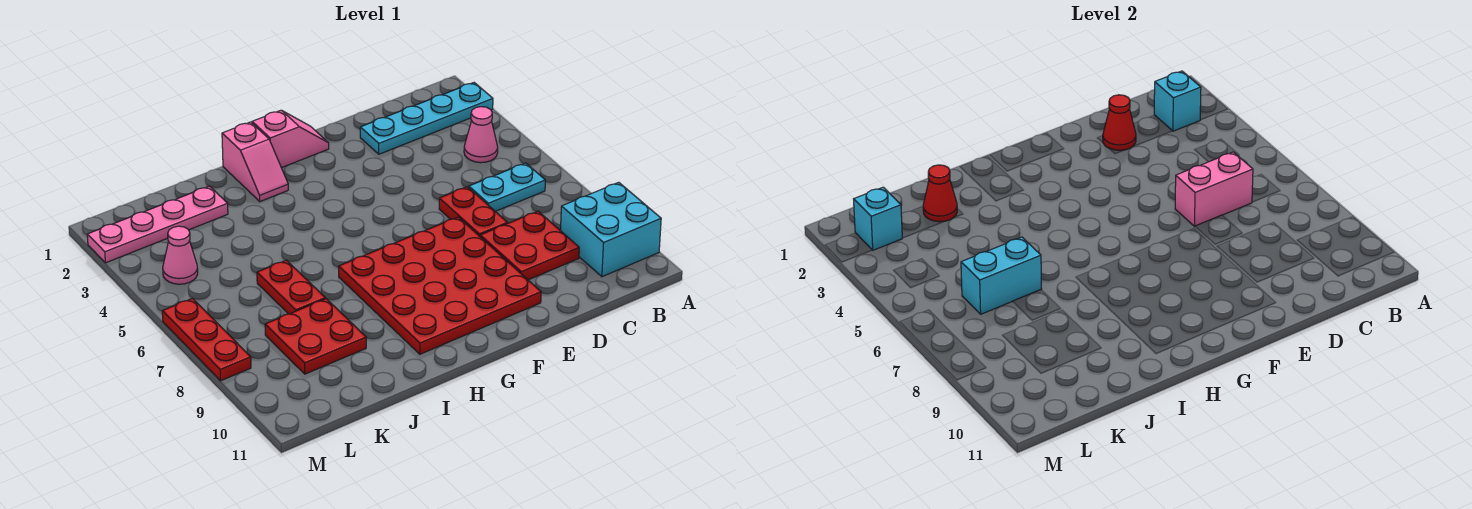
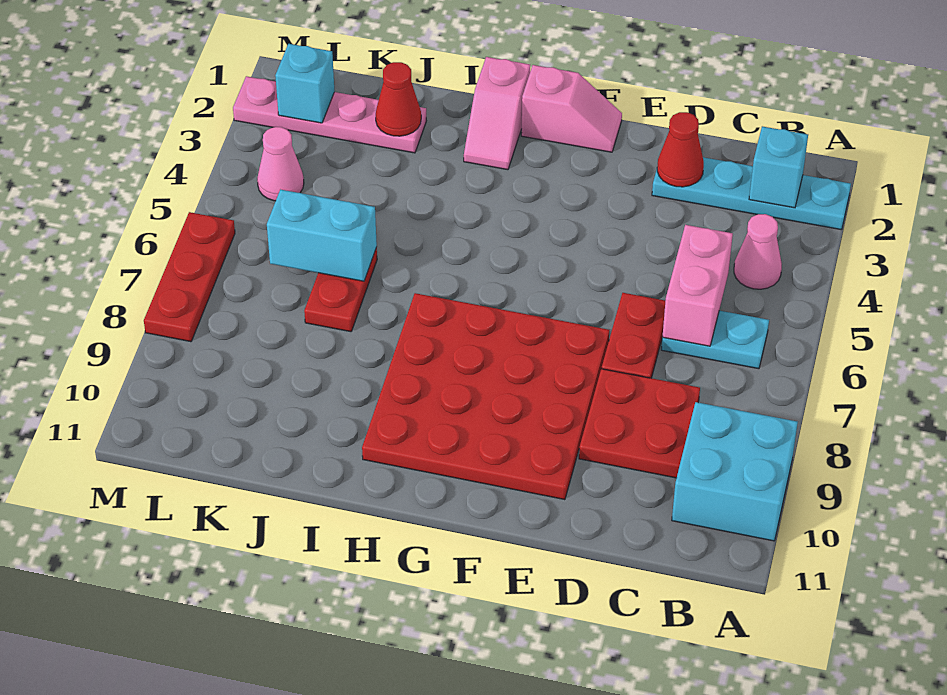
pink 1x2 brick [1175,152,1253,226] -> pink 1x2 brick turned to [662,225,733,346]
red 2x2 plate [265,299,366,374] -> none

